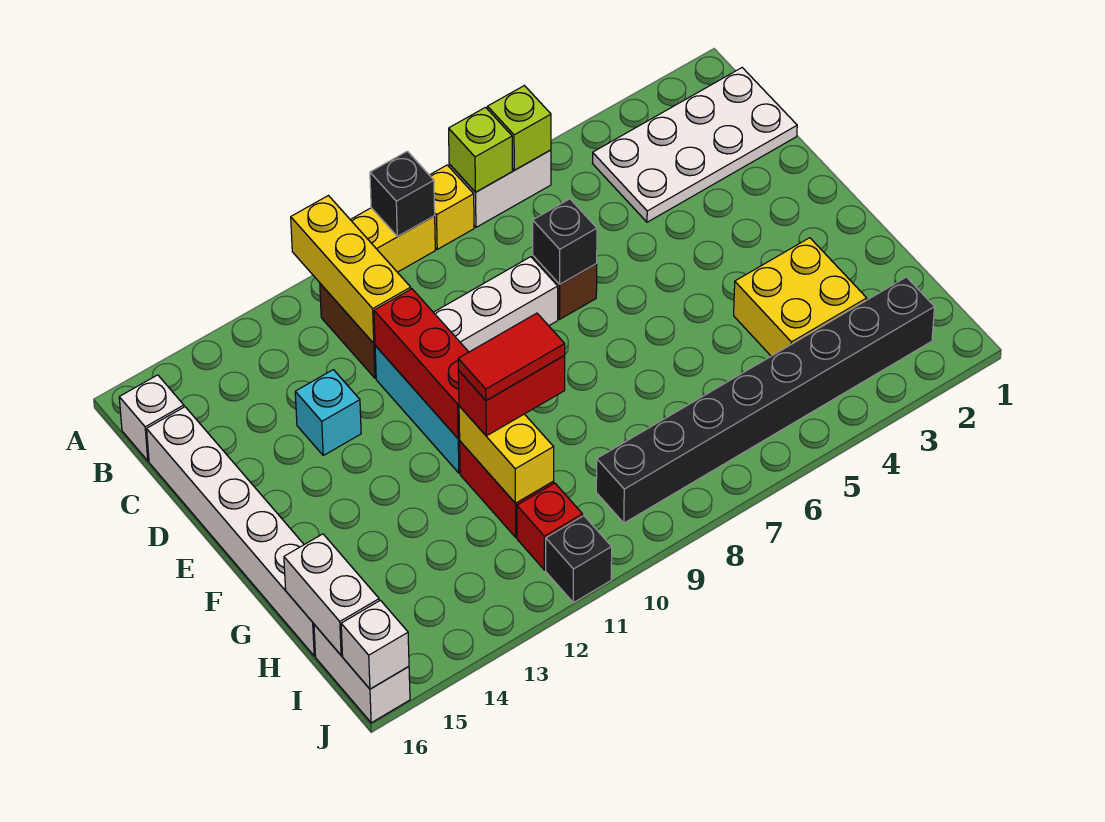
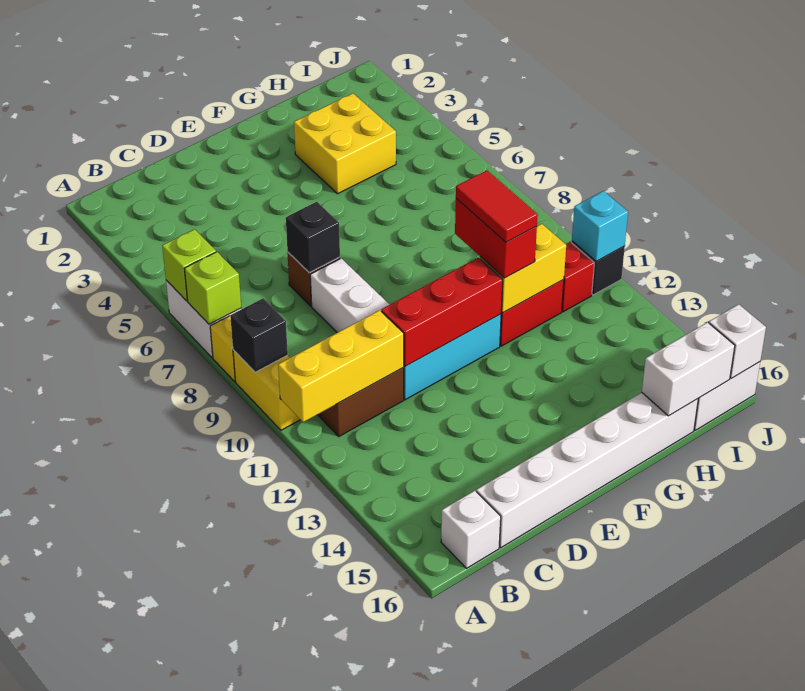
white 2x4 plate [593,68,797,222] -> none
cyan 1x1 brick [295,370,361,455] -> cyan 1x1 brick moved to [572,191,628,261]
black 1x8 brick [596,277,934,523] -> none

